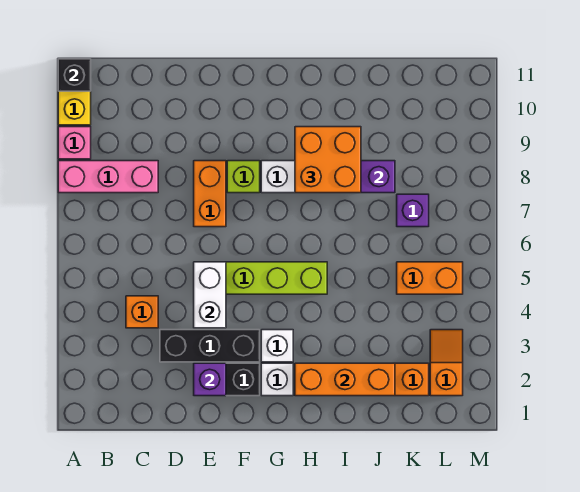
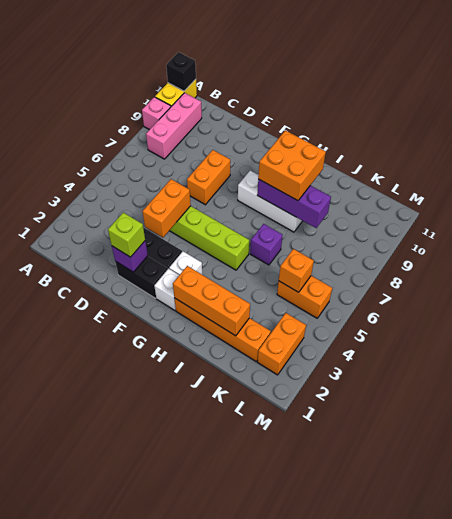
pink 1x3 brick [58,161,158,193] -> pink 1x3 brick turned to [146,93,202,159]
orange 1x1 brick [126,296,158,328] -> orange 1x1 brick moved to [279,249,314,292]
white 1x2 brick [194,262,226,328] -> orange 1x2 brick [142,179,191,237]
lime 1x1 brick [227,161,260,193] -> lime 1x1 brick moved to [108,212,145,257]
purple 1x1 brick [397,194,429,227] -> purple 1x1 brick moved to [250,224,283,265]
orange 1x2 slope [430,330,463,396] -> orange 1x2 brick [258,313,306,375]

